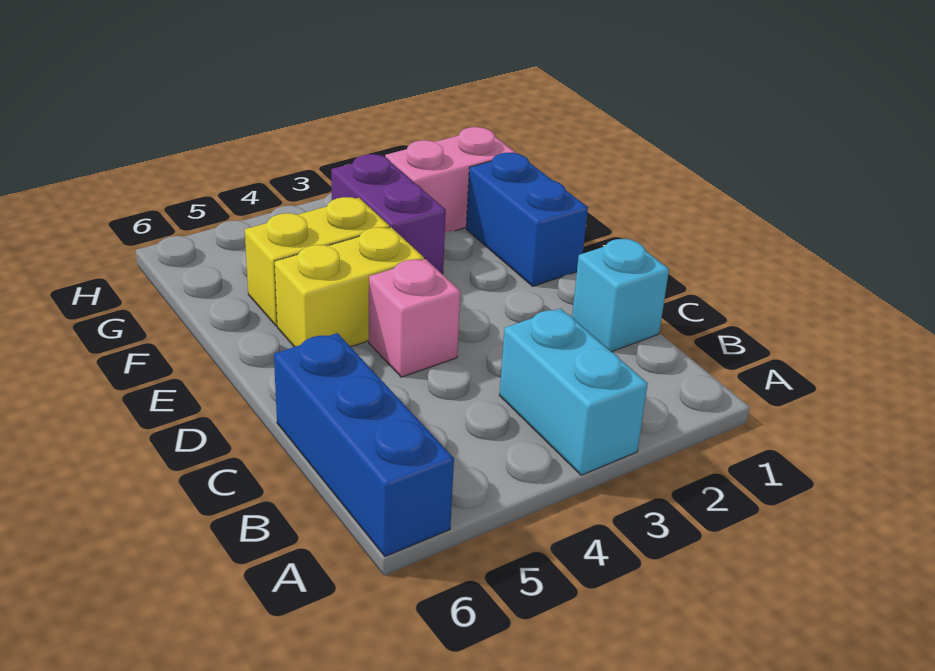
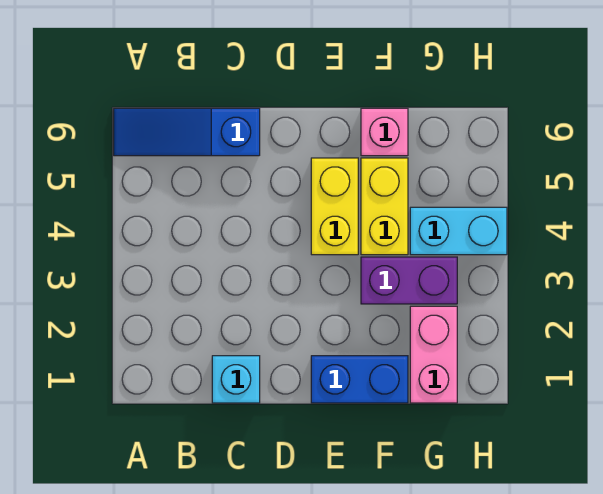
cyan 1x2 brick [499,308,648,475] -> cyan 1x2 brick moved to [410,207,507,255]
blue 1x3 brick [274,333,454,556] -> blue 1x3 slope [114,108,260,156]
pink 1x1 brick [369,259,460,377] -> pink 1x1 brick moved to [361,108,408,156]

